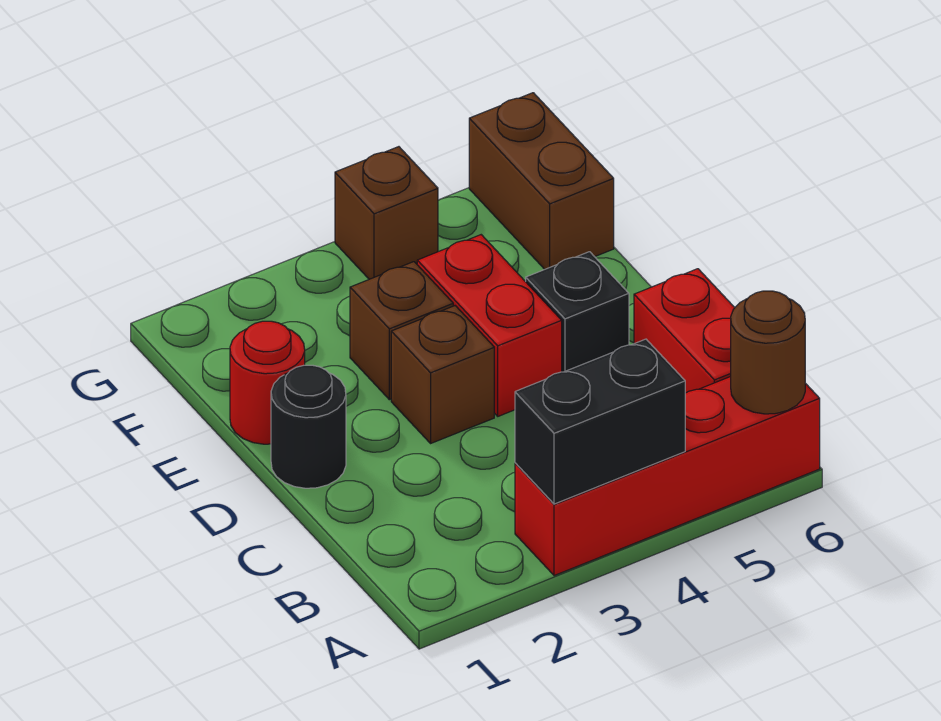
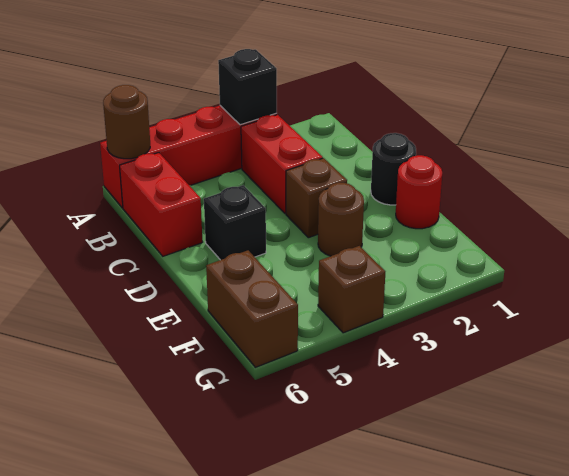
black 1x2 brick [515,339,685,504] -> black 1x1 brick [218,49,277,125]
red 1x2 brick [417,235,562,416] -> red 1x2 brick moved to [241,115,323,214]
brown 1x1 brick [350,262,453,400] -> brown 1x1 round brick [318,183,364,256]

